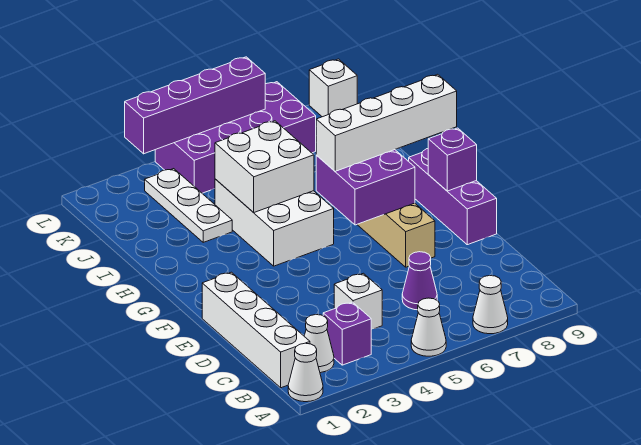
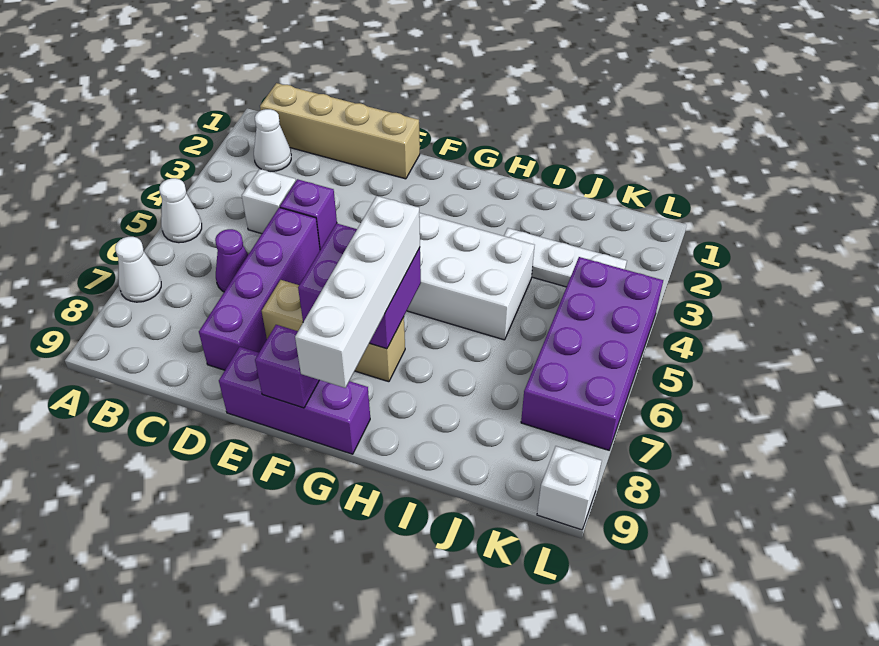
white 1x1 cone [288,343,323,402] -> none
white 1x4 brick [202,272,310,388] -> tan 1x4 brick [260,83,420,179]
purple 1x1 brick [323,302,371,365] -> purple 1x1 brick moved to [280,179,337,250]
white 2x2 brick [215,121,314,212] -> none
purple 1x4 brick [125,57,265,154] -> purple 1x4 brick moved to [199,208,320,370]

